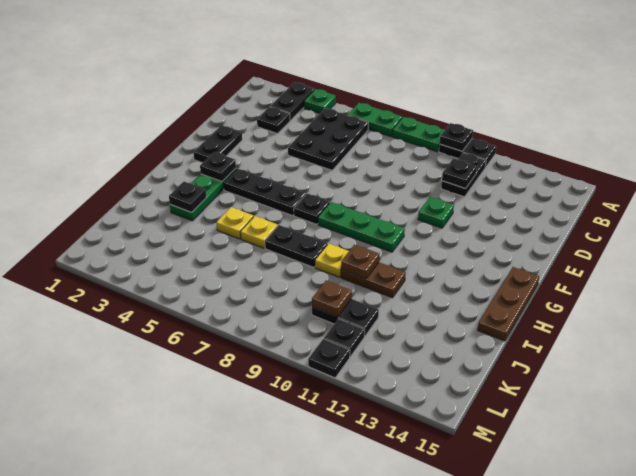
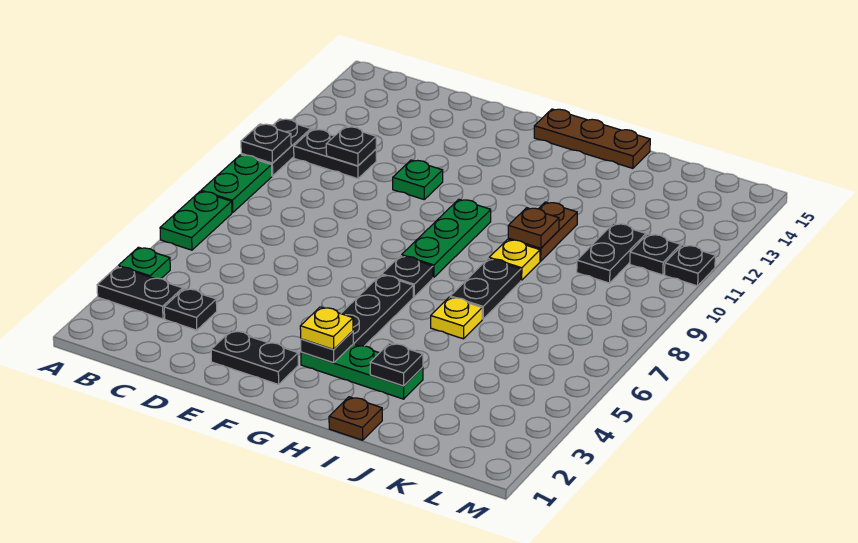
black 2x3 plate [288,108,368,170] -> none
yellow 1x1 plate [216,207,254,239] -> yellow 1x1 plate moved to [300,307,353,349]
brown 1x1 plate [312,280,352,317] -> brown 1x1 plate moved to [329,397,382,440]

